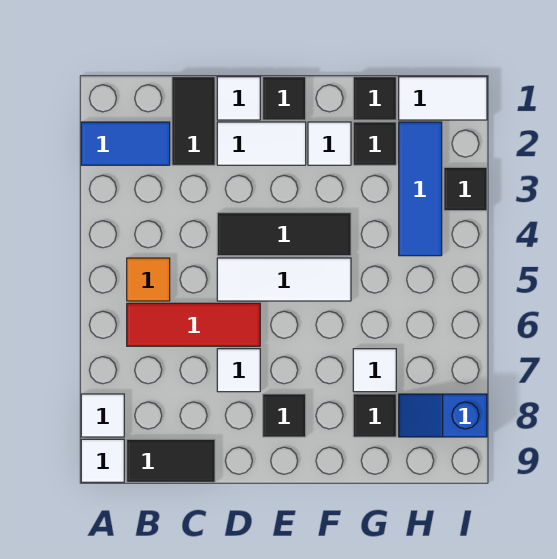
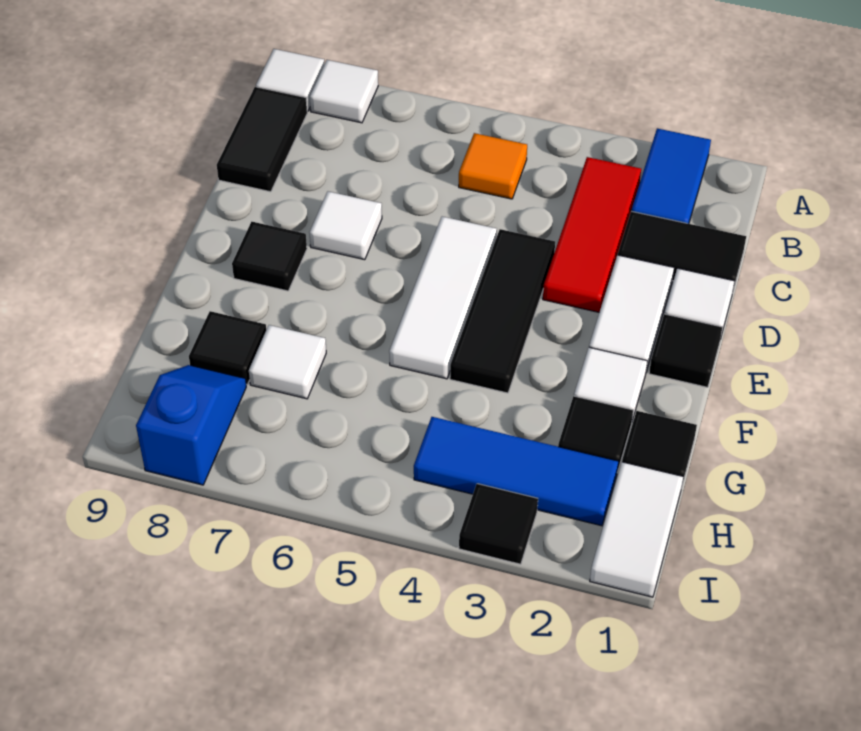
red 1x3 tile [127,303,260,346] -> red 1x3 tile moved to [543,157,641,312]

